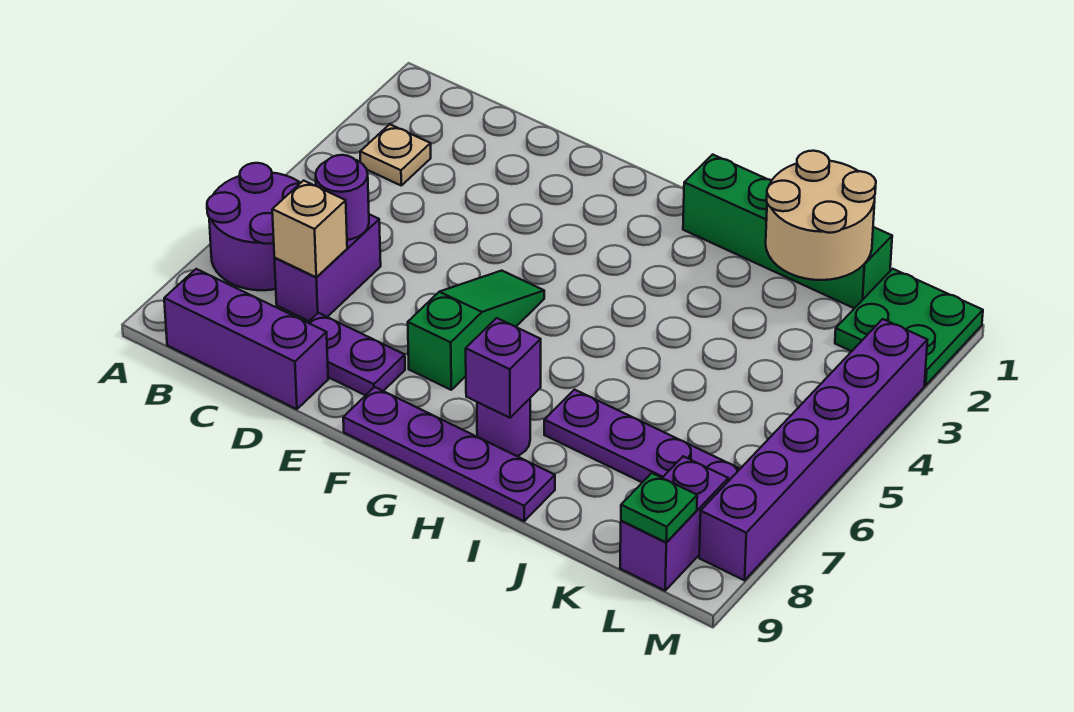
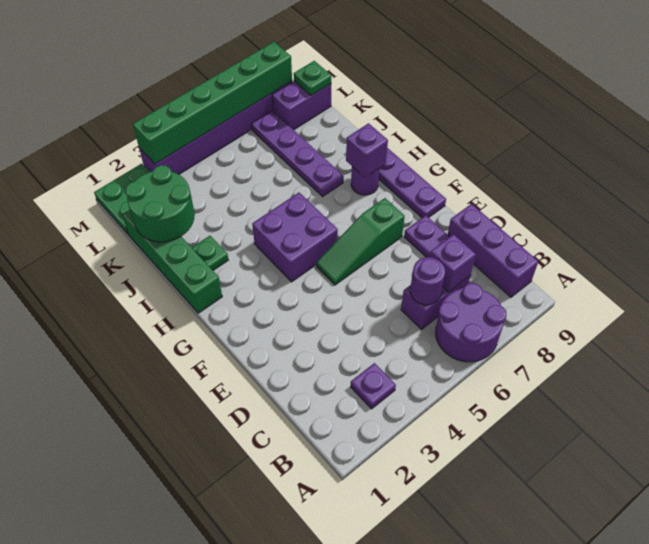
tan 1x1 plate [360,124,431,185] -> purple 1x1 plate [351,363,396,409]
tan 1x1 brick [272,180,347,277] -> purple 1x1 brick [430,234,476,292]
none -> purple 2x2 brick [252,193,338,282]
none -> green 1x1 plate [192,236,228,270]
tan 2x2 round brick [766,151,876,280] -> green 2x2 round brick [125,165,195,242]
none -> green 1x6 brick [133,42,292,164]

